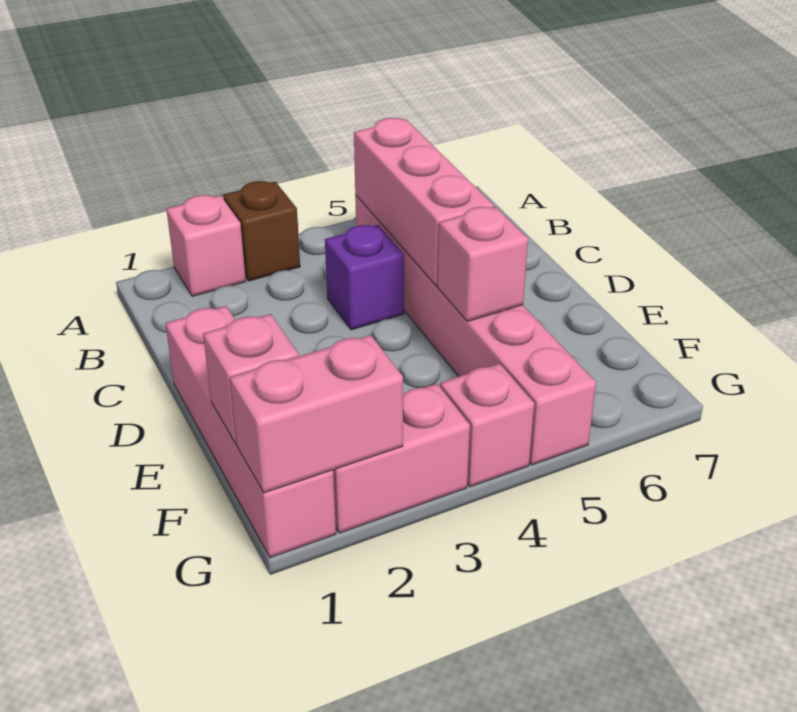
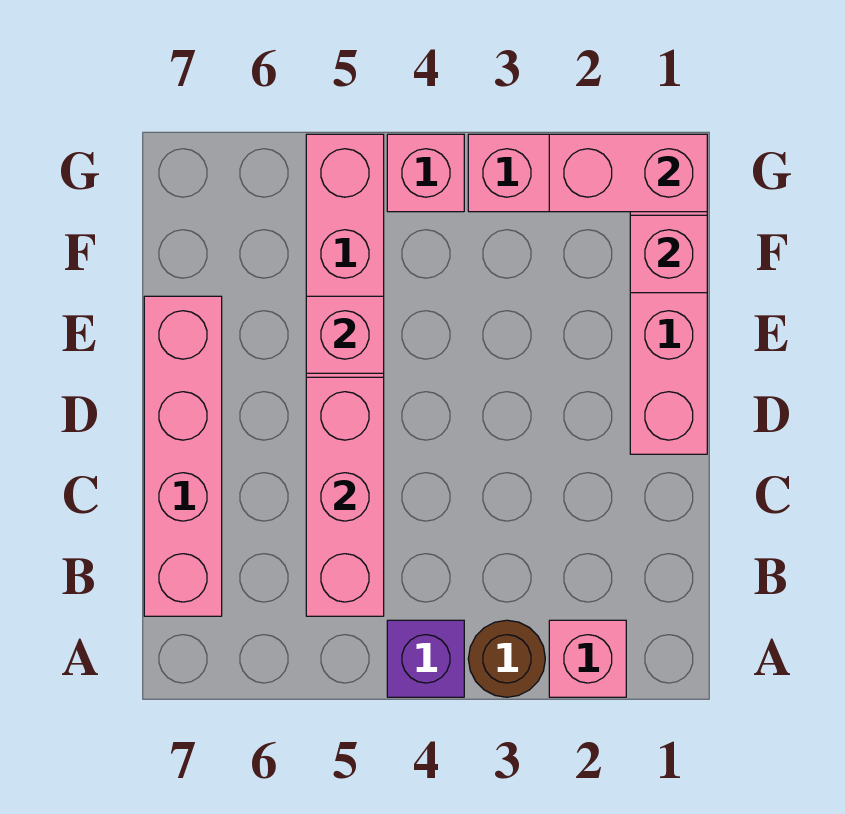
brown 1x1 brick [223,181,300,281] -> brown 1x1 round brick [468,620,545,697]
none -> pink 1x4 brick [144,296,222,616]
purple 1x1 brick [325,225,404,330] -> purple 1x1 brick moved to [387,620,464,697]

